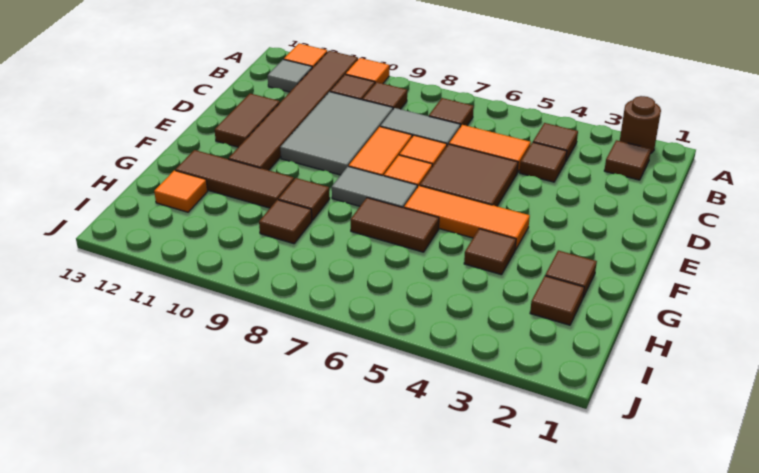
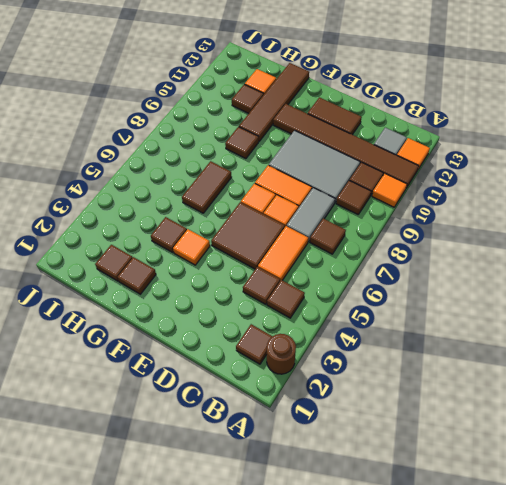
orange 1x3 tile [404,185,530,250] -> orange 1x1 tile [173,229,210,265]
grey 1x2 tile [332,166,417,208] -> none
brown 1x3 tile [175,150,294,208] -> brown 1x4 tile [239,63,309,141]
brown 1x1 tile [259,200,312,244] -> brown 1x1 tile moved to [232,84,264,113]

